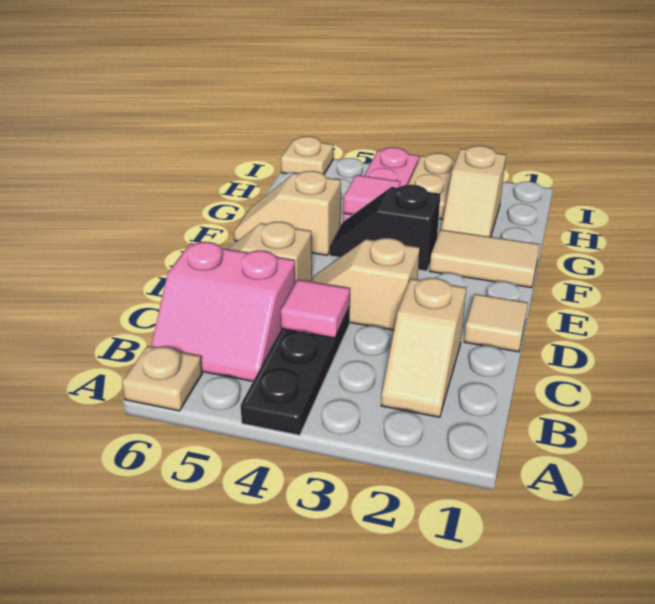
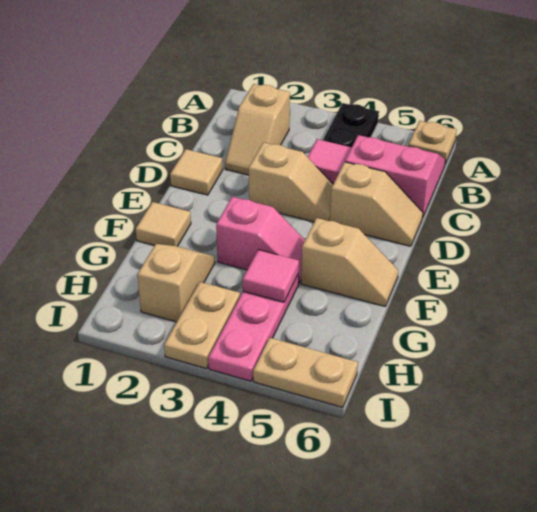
tan 1x2 slope [381,278,466,417] -> tan 1x2 slope turned to [225,84,290,175]
tan 1x2 tile [430,230,540,288] -> tan 1x1 tile [136,202,191,246]
black 1x2 slope [330,185,441,271] -> pink 1x2 slope [216,197,305,283]
tan 1x1 plate [281,136,333,174] -> tan 1x2 plate [253,338,358,408]

